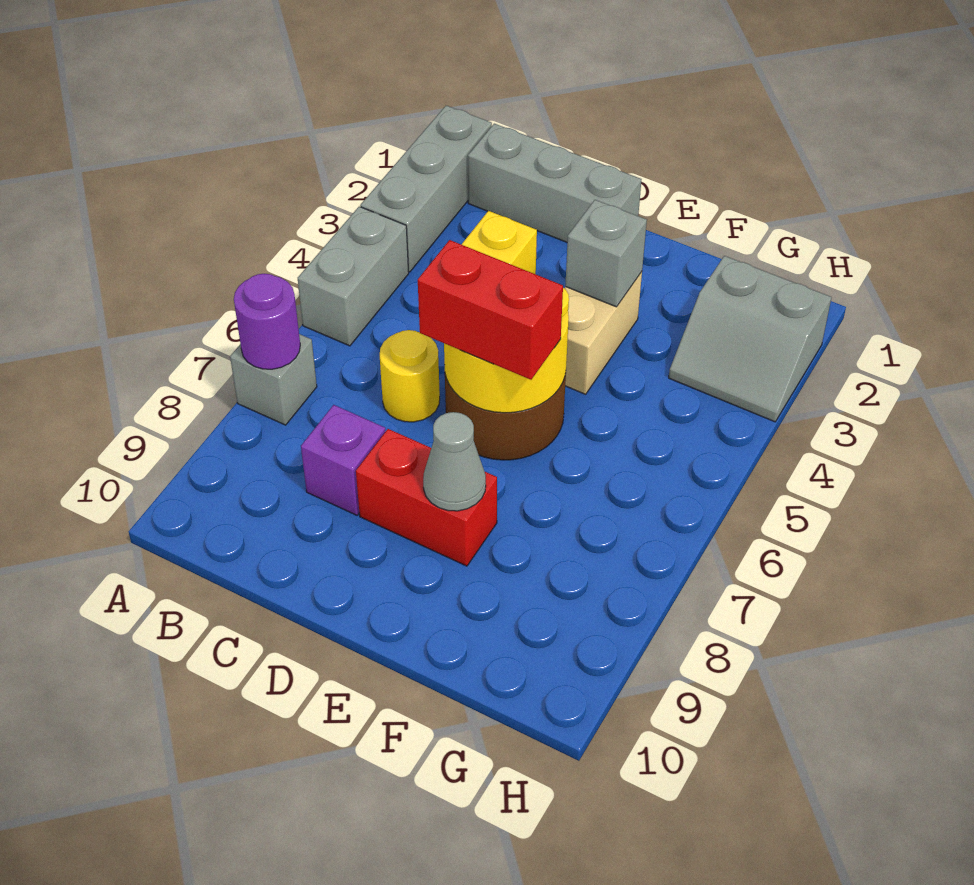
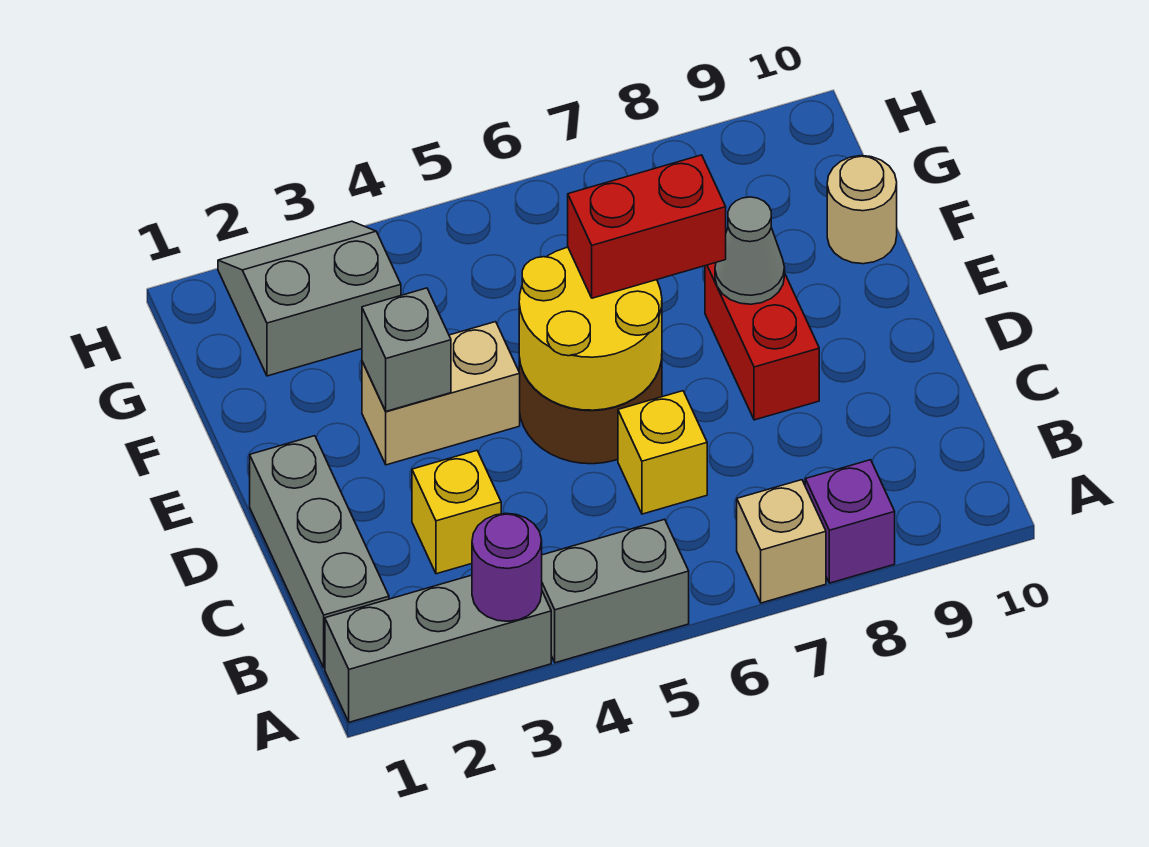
grey 1x1 brick [230,334,317,425] -> tan 1x1 brick [737,480,826,603]
purple 1x1 round brick [234,274,300,369] -> purple 1x1 round brick moved to [472,513,542,621]
yellow 1x1 round brick [380,330,440,422] -> yellow 1x1 brick [618,391,707,514]
purple 1x1 brick [301,405,385,515] -> purple 1x1 brick moved to [805,460,895,583]
red 1x2 brick [418,240,563,380] -> red 1x2 brick turned to [568,155,726,298]
none -> tan 1x1 round brick [827,156,897,264]
grey 2x2 slope [669,256,832,422] -> grey 2x2 slope turned to [218,221,401,376]

